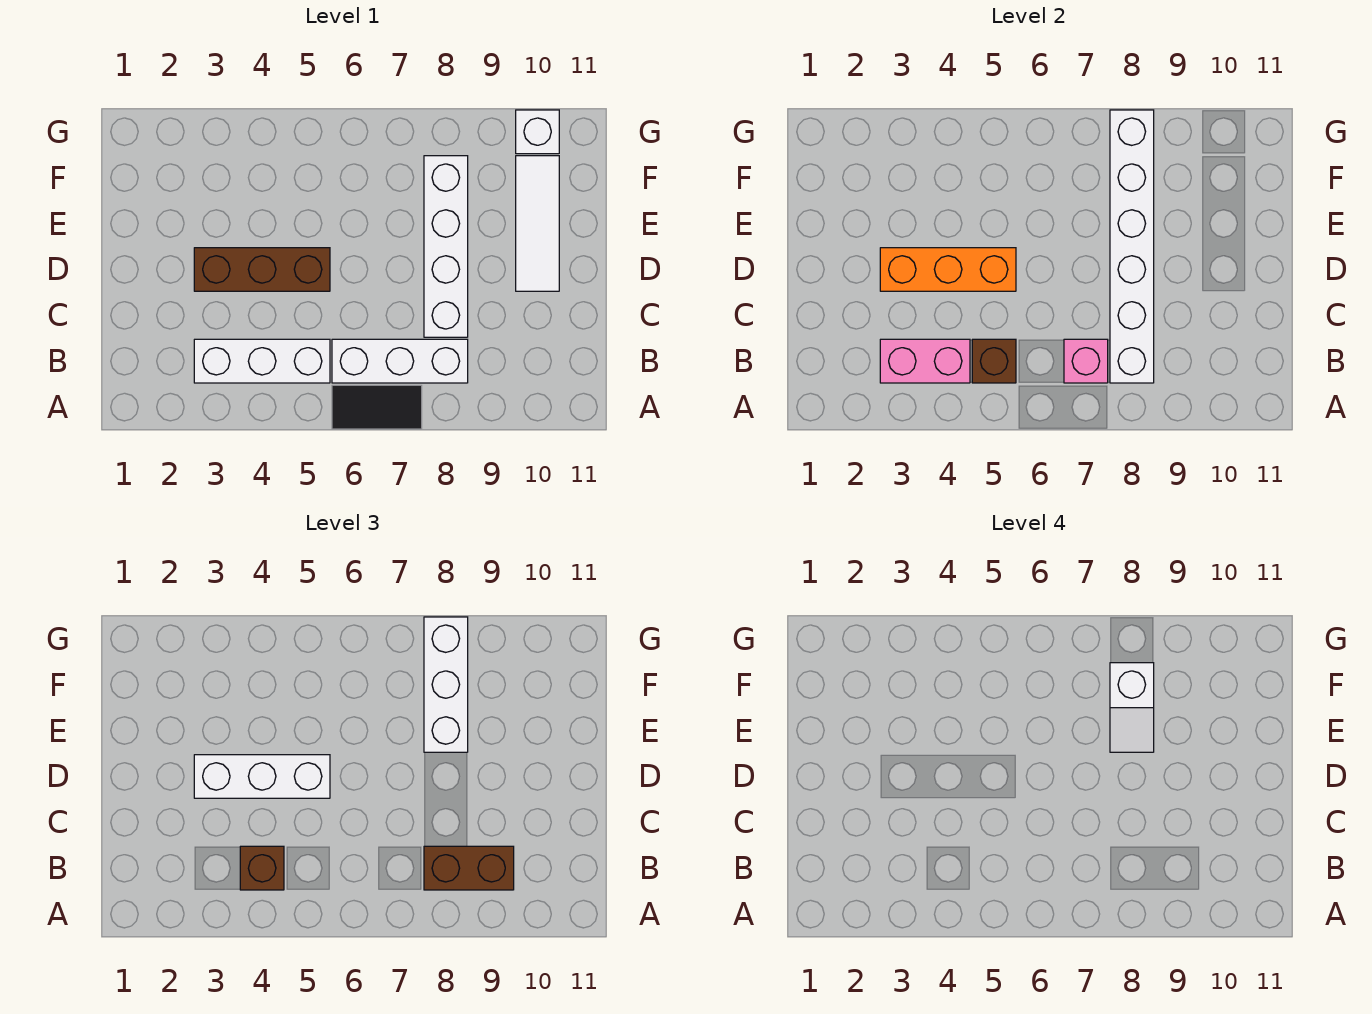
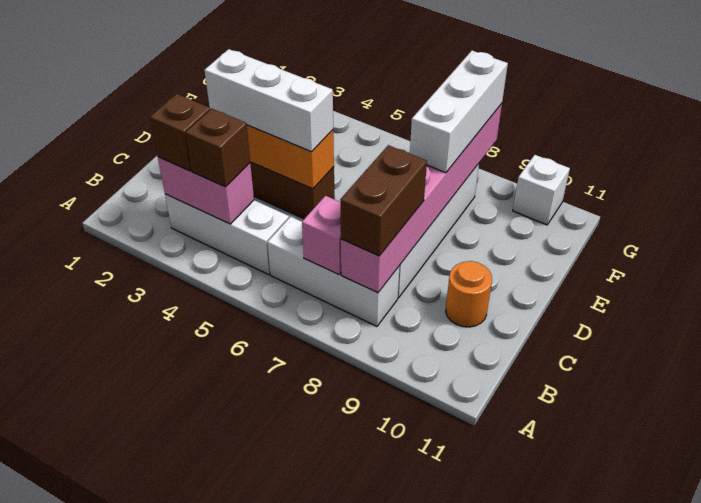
black 1x2 tile [332,385,422,429] -> none
brown 1x1 brick [972,339,1016,383] -> brown 1x1 brick moved to [150,94,210,171]
white 1x6 brick [1110,110,1154,383] -> pink 1x6 brick [341,104,502,293]
brown 1x2 brick [424,846,514,890] -> brown 1x2 brick turned to [340,145,427,256]
none -> orange 1x1 round brick [446,261,492,327]
white 1x3 tile [516,156,559,291] -> none
white 1x2 slope [1110,663,1154,752] -> none

